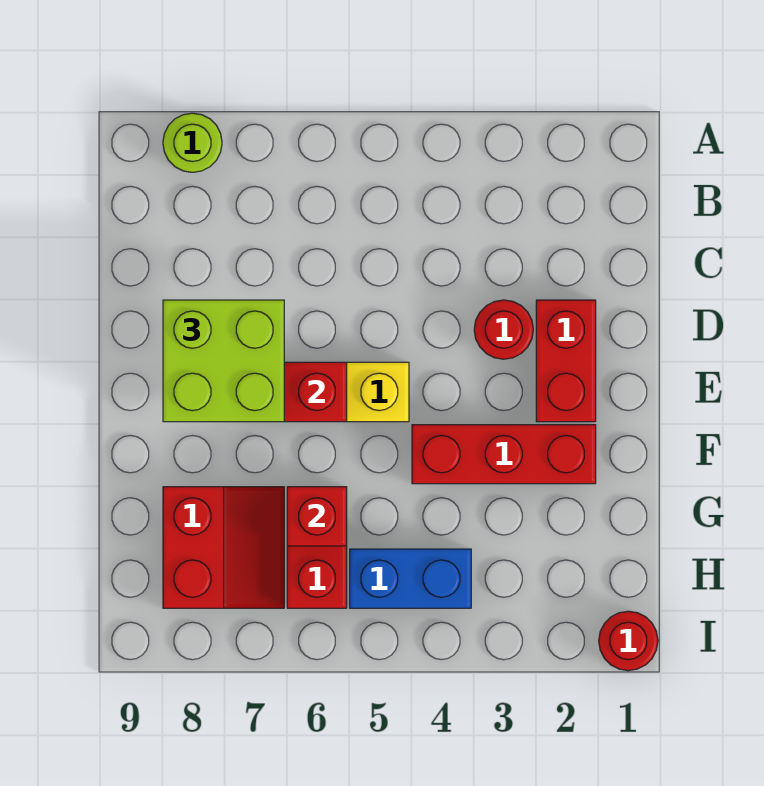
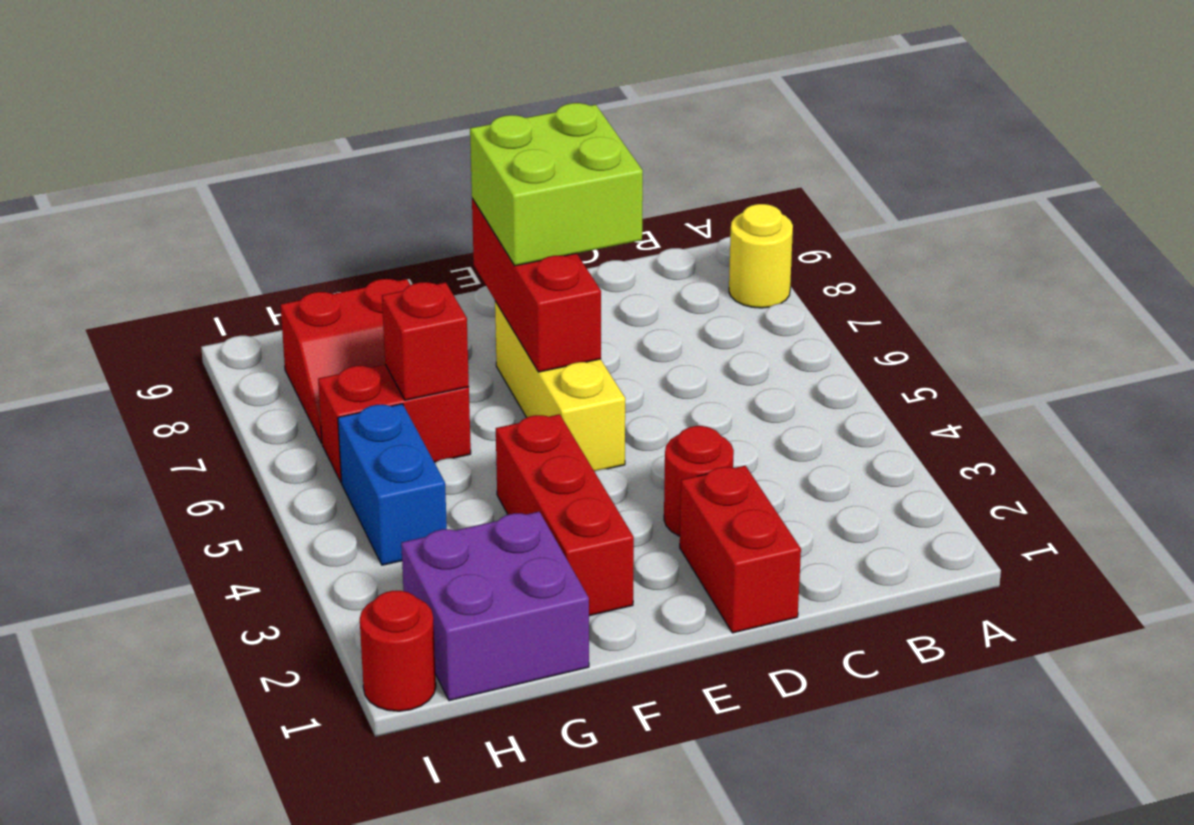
lime 1x1 round brick [163,113,222,172] -> yellow 1x1 round brick [729,204,793,308]
red 1x2 brick [536,300,596,422] -> red 1x2 brick turned to [680,466,801,633]
none -> purple 2x2 brick [401,512,589,701]

